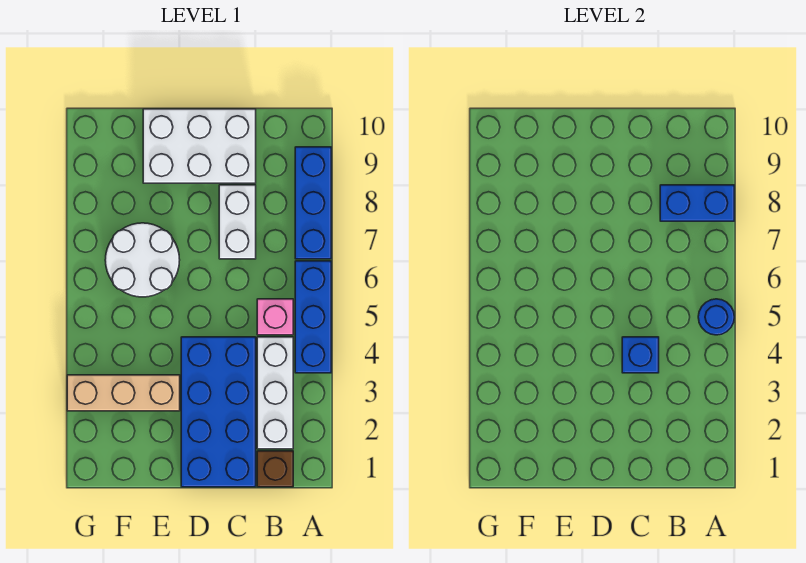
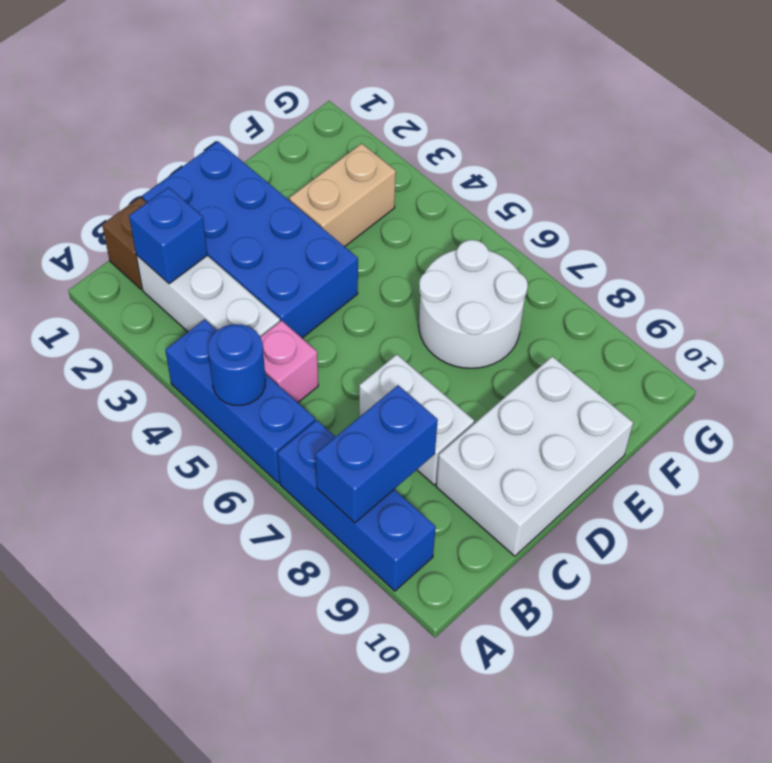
blue 1x1 brick [622,337,659,373] -> blue 1x1 brick moved to [129,187,208,284]
tan 1x3 brick [67,375,180,411] -> tan 1x2 brick [289,143,396,247]

